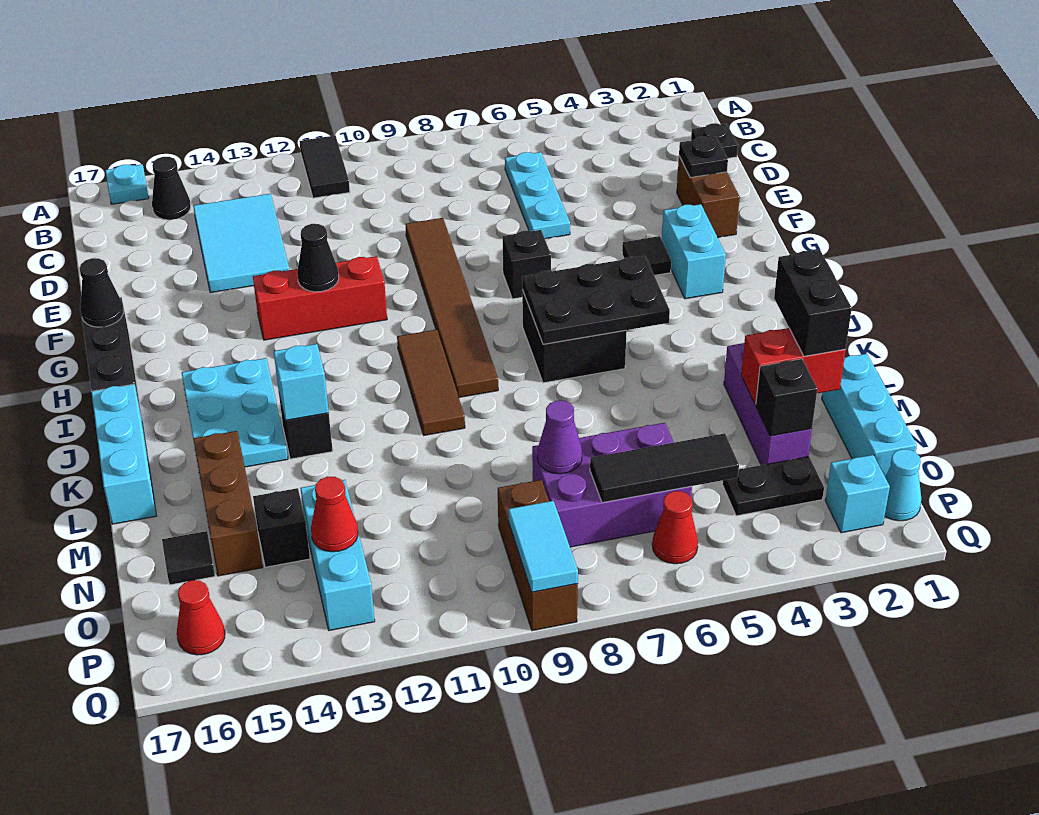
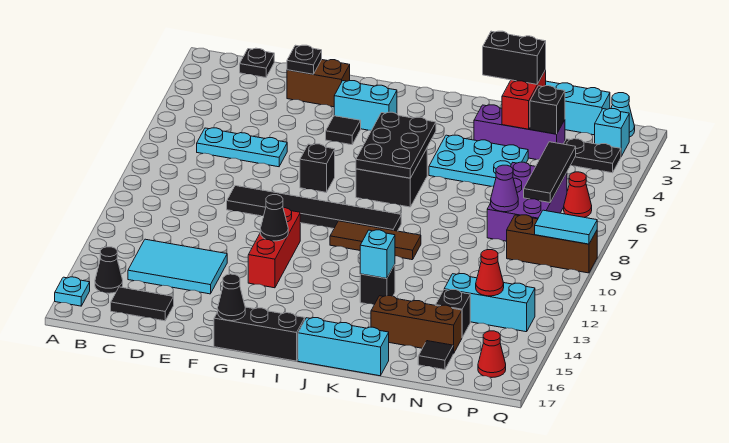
black 1x2 tile [300,136,350,198] -> black 1x2 tile moved to [111,287,174,321]
brown 1x6 tile [405,218,498,397] -> black 1x6 tile [227,186,401,231]
cyan 2x3 plate [182,358,288,467] -> cyan 2x3 plate moved to [429,135,528,186]
black 1x2 plate [722,457,824,516] -> black 1x2 plate turned to [564,139,621,173]

